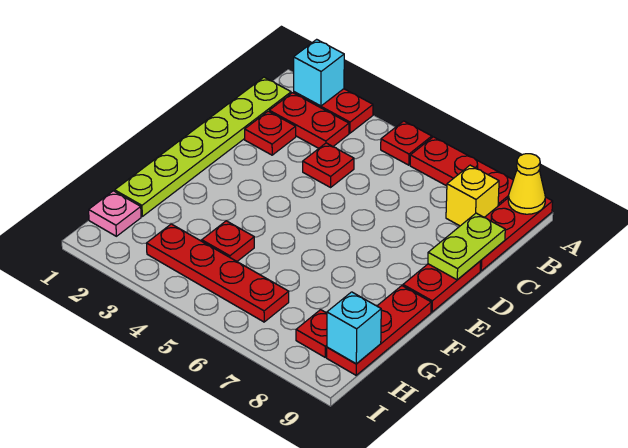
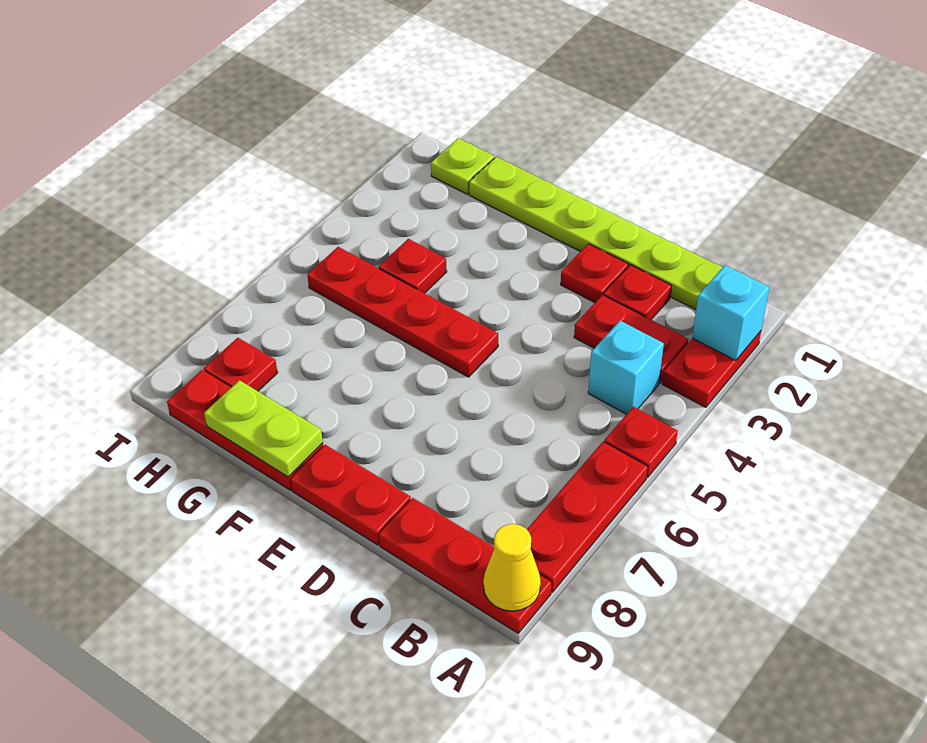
red 1x2 plate [269,93,349,148] -> red 1x2 plate turned to [574,295,688,383]
yellow 1x1 brick [446,165,499,226] -> none
red 1x1 plate [303,143,354,187] -> red 1x1 plate moved to [561,244,628,303]
lime 1x2 plate [428,213,505,280] -> lime 1x2 plate moved to [204,380,323,477]
pink 1x1 plate [89,191,141,236] -> lime 1x1 plate [431,138,494,194]
red 1x4 plate [147,224,289,322] -> red 1x4 plate turned to [307,247,498,377]
cyan 1x1 brick [327,292,381,364] -> cyan 1x1 brick moved to [588,321,664,414]

